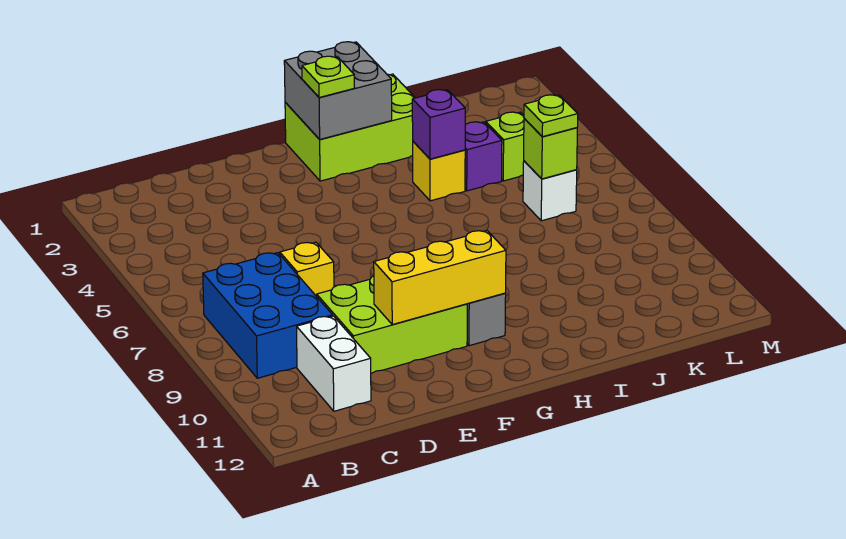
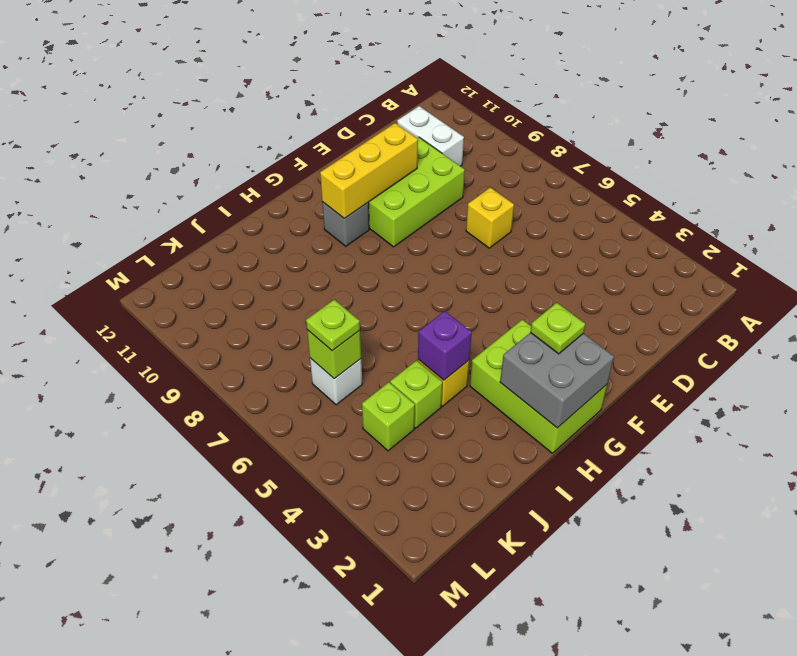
blue 2x3 brick [203,253,333,378] -> none
lime 2x3 brick [285,74,415,181] -> lime 2x3 brick turned to [470,320,607,453]
purple 1x1 brick [465,122,502,191] -> lime 1x1 brick [390,360,442,428]

